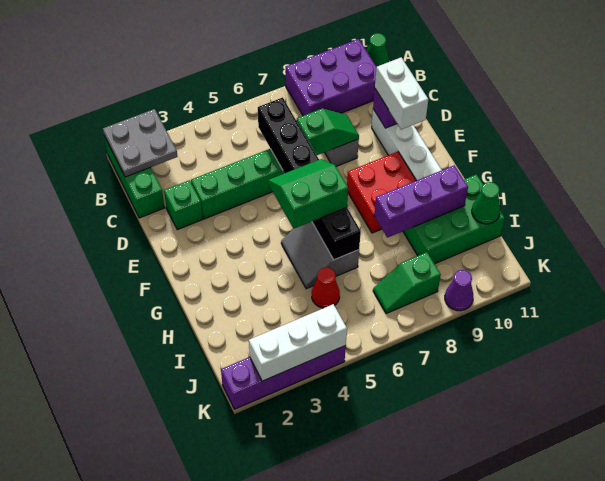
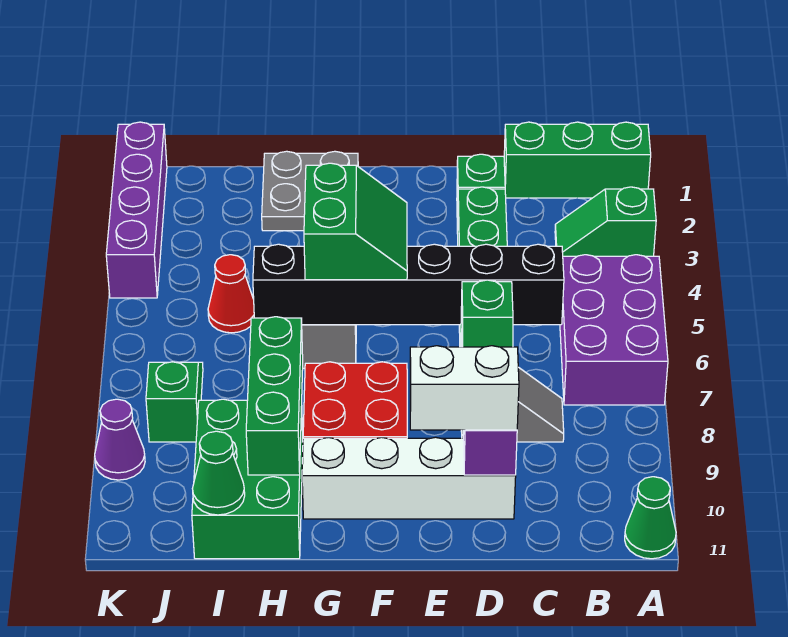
grey 2x2 plate [103,109,177,177] -> grey 2x2 plate moved to [262,151,358,231]
none -> green 1x2 slope [555,187,656,256]
purple 2x3 brick [286,39,377,116] -> purple 2x3 brick moved to [560,255,668,405]
purple 1x3 brick [374,165,468,238] -> green 1x3 brick [246,317,303,475]
white 1x3 brick [249,304,347,381] -> none

